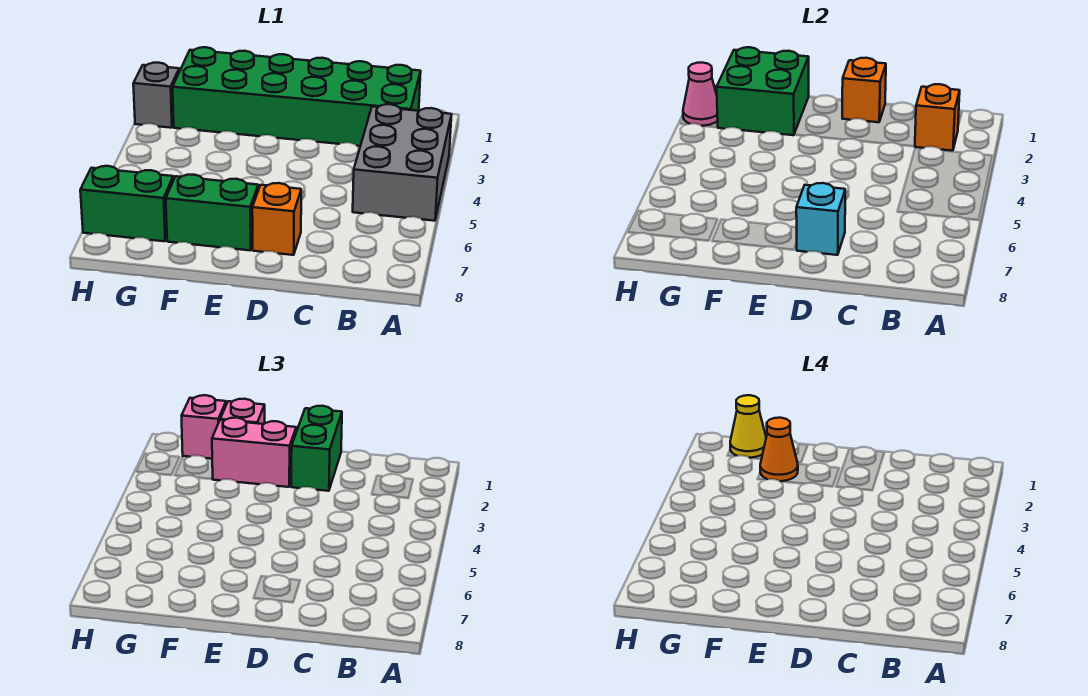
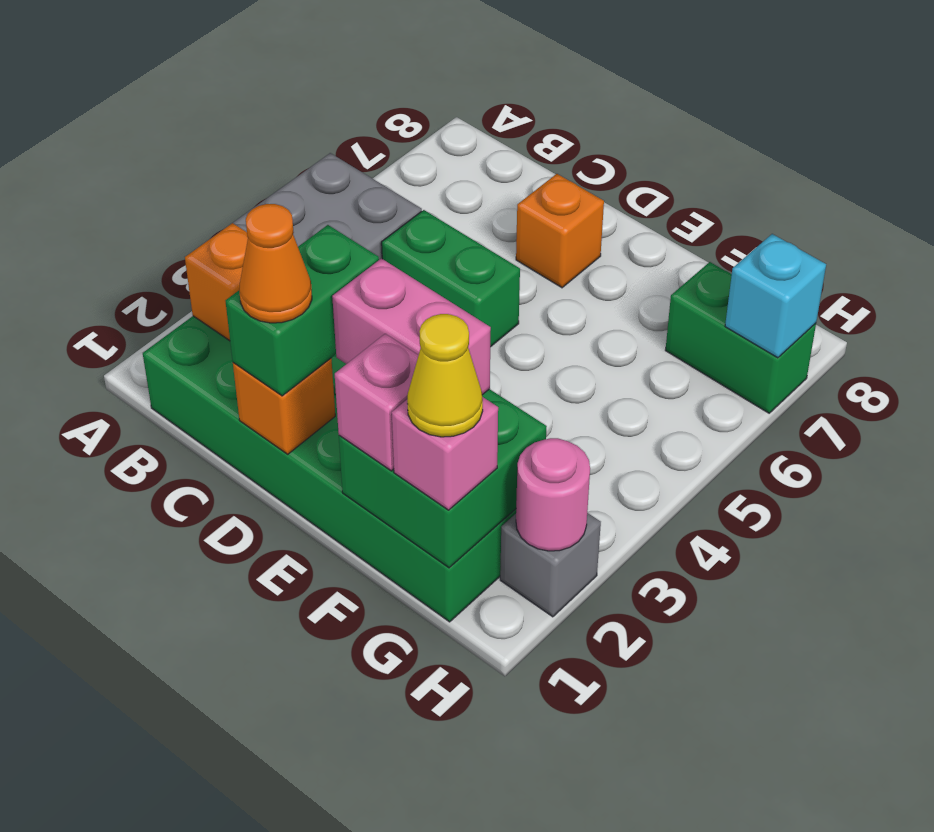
cyan 1x1 brick [796,183,845,255] -> cyan 1x1 brick moved to [725,234,826,358]
green 1x2 brick [166,175,258,250] -> green 1x2 brick moved to [382,210,520,347]
orange 1x1 cone [760,418,798,481] -> orange 1x1 cone moved to [239,204,312,323]
pink 1x1 cone [683,63,718,126] -> pink 1x1 round brick [516,438,590,551]

